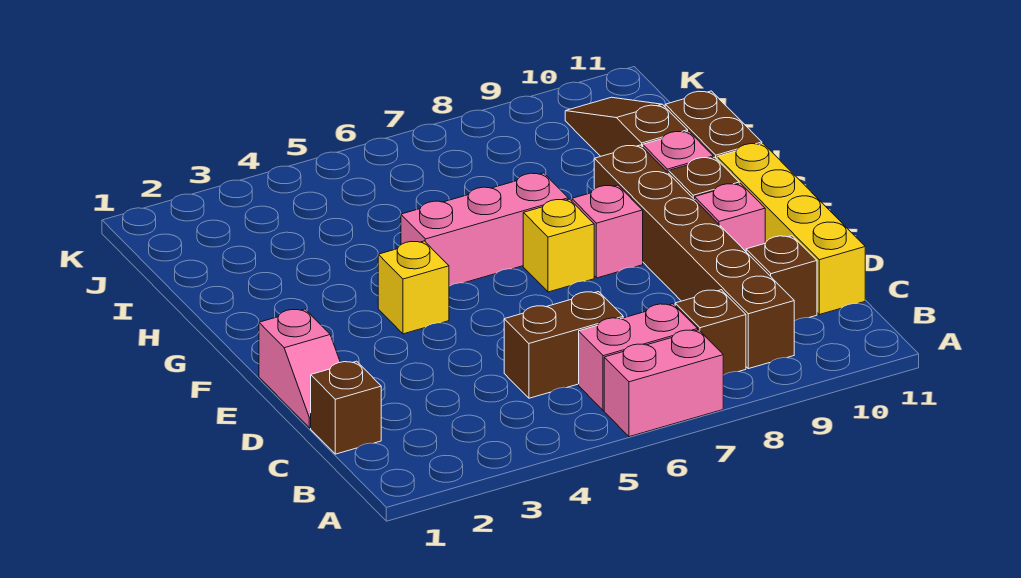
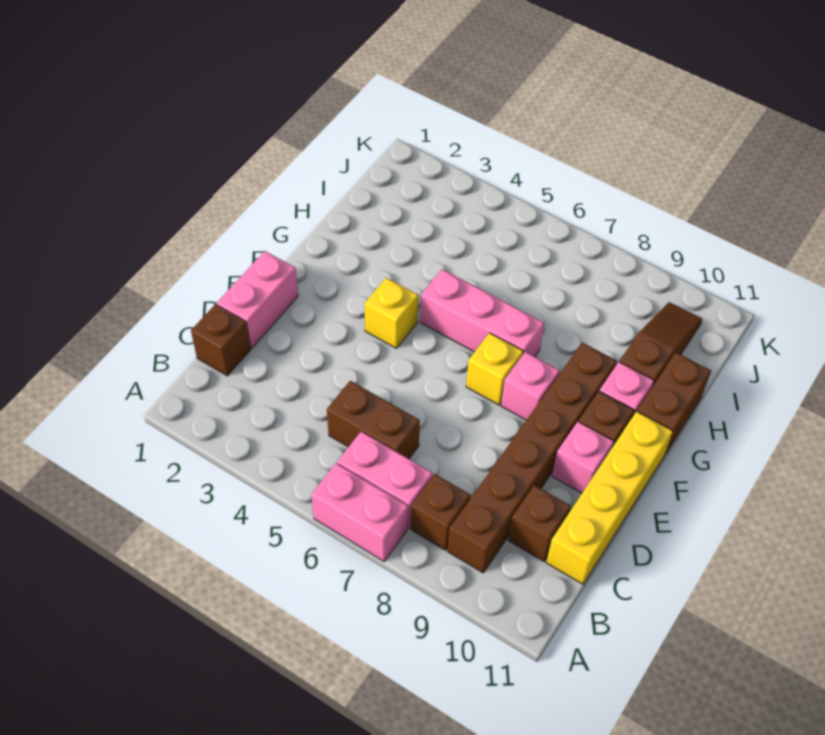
pink 1x2 slope [259,309,340,428] -> pink 1x2 brick [217,251,298,348]

